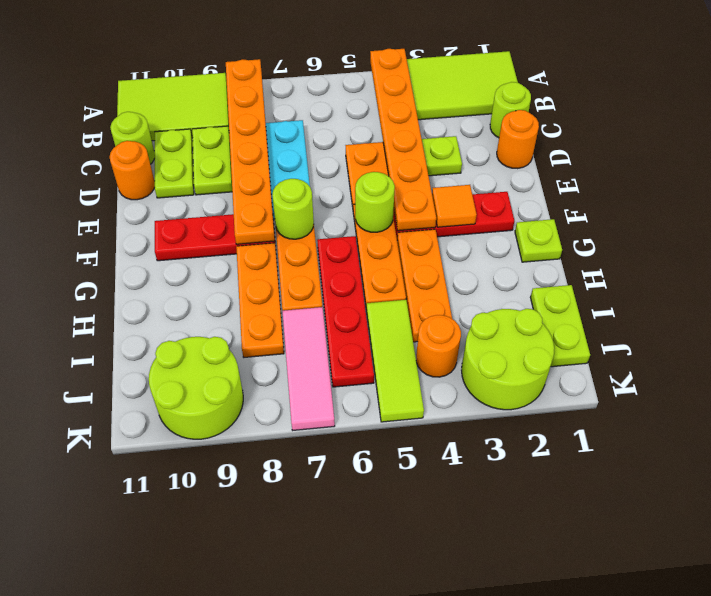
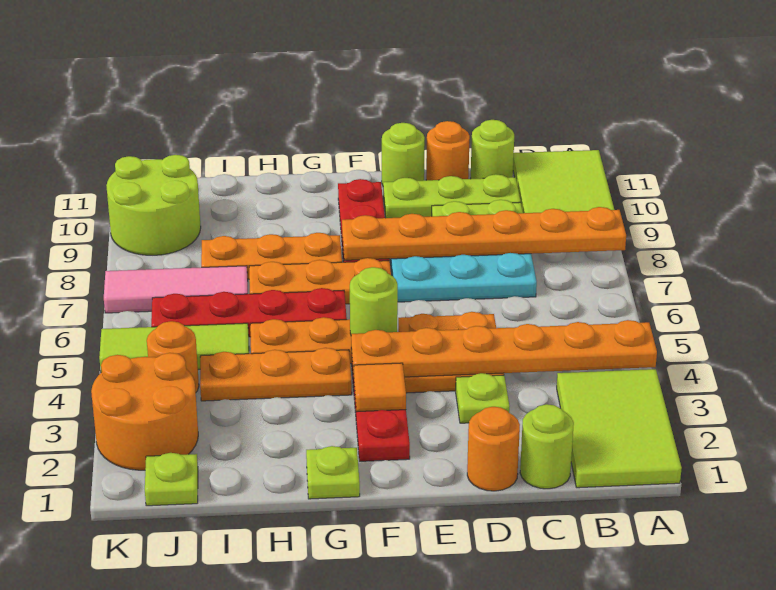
lime 1x2 plate [155,129,194,198] -> lime 1x3 plate [383,174,521,218]
lime 1x1 round brick [272,179,314,239] -> lime 1x1 round brick moved to [382,123,425,185]
lime 1x2 plate [530,285,590,367] -> lime 1x1 plate [145,453,198,506]
lime 2x2 round brick [462,309,554,410] -> orange 2x2 round brick [91,353,198,470]

